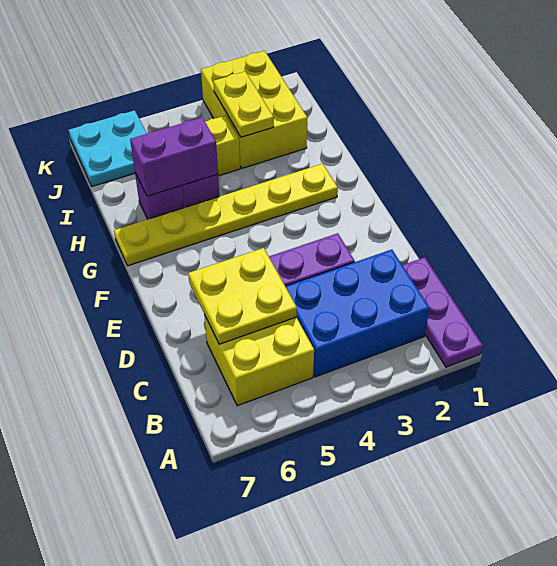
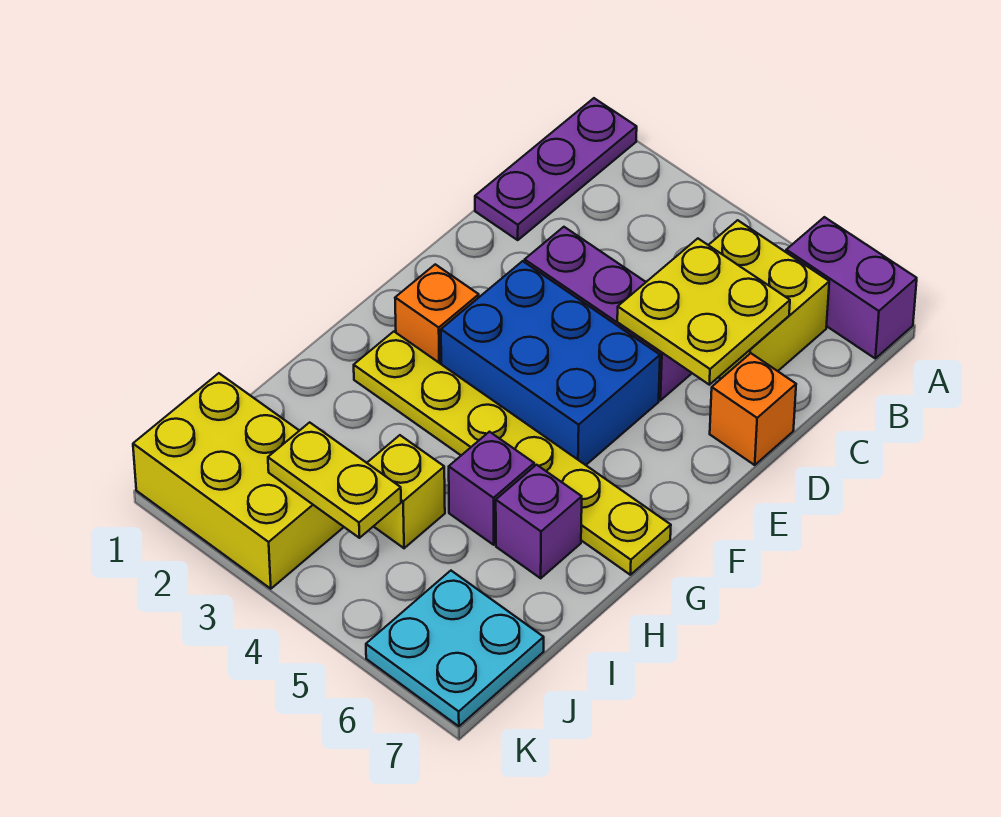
blue 2x3 brick [285,250,430,377] -> blue 2x3 brick moved to [441,261,660,465]
none -> orange 1x1 brick [710,353,796,465]
none -> orange 1x1 brick [395,264,479,364]
purple 1x2 brick [130,117,218,196] -> purple 1x2 brick moved to [786,217,917,358]
yellow 2x3 brick [201,51,307,168] -> yellow 2x3 brick turned to [133,373,343,589]
yellow 1x2 plate [213,72,274,137] -> yellow 1x2 plate turned to [268,422,401,538]

